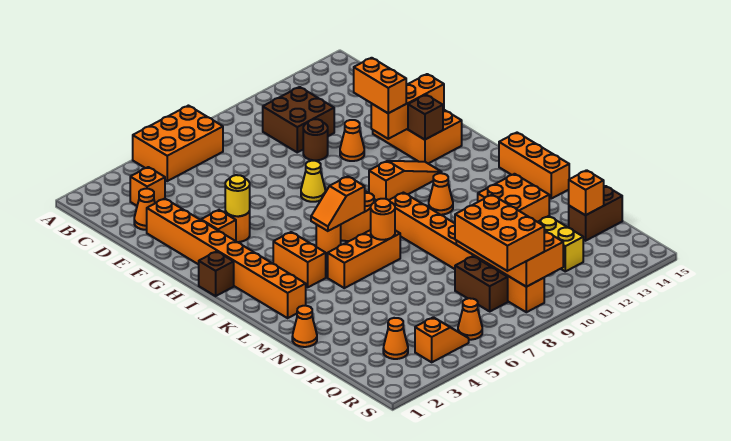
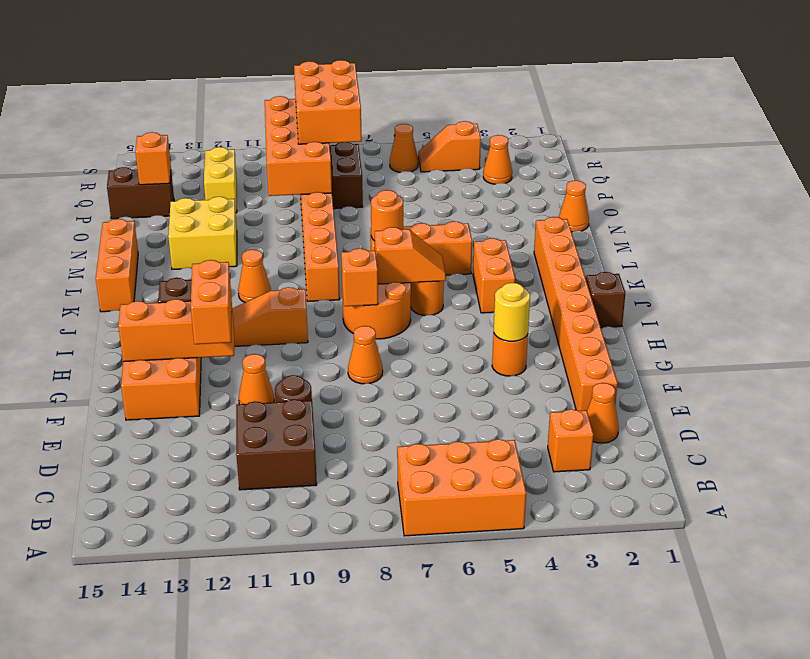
orange 1x1 brick [201,210,236,241] -> orange 1x1 brick moved to [341,248,378,306]
yellow 1x1 cone [301,161,325,202] -> orange 1x1 cone [348,326,383,384]
orange 2x2 brick [478,174,549,222] -> yellow 2x2 brick [168,197,237,269]

